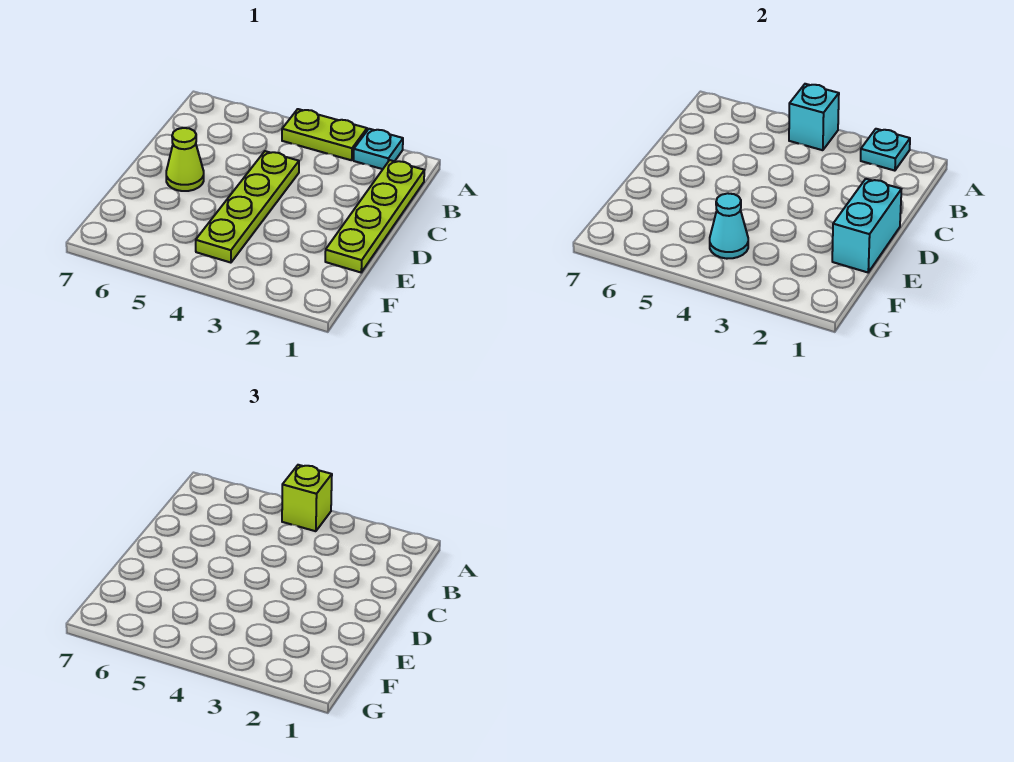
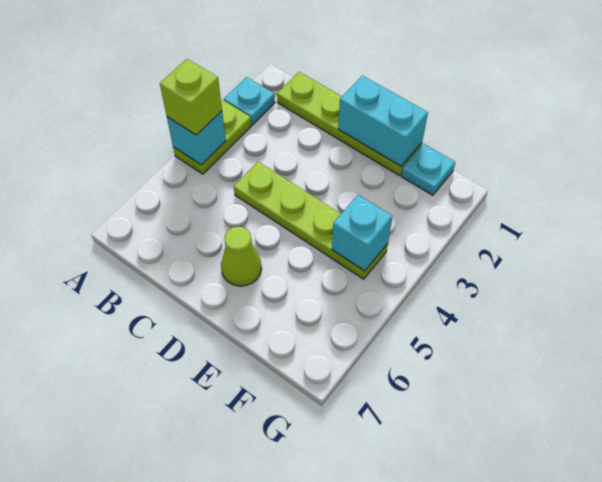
cyan 1x1 plate [861,129,910,171] -> cyan 1x1 plate moved to [401,144,455,195]
cyan 1x1 cone [710,193,748,259] -> cyan 1x1 brick [332,195,393,271]

